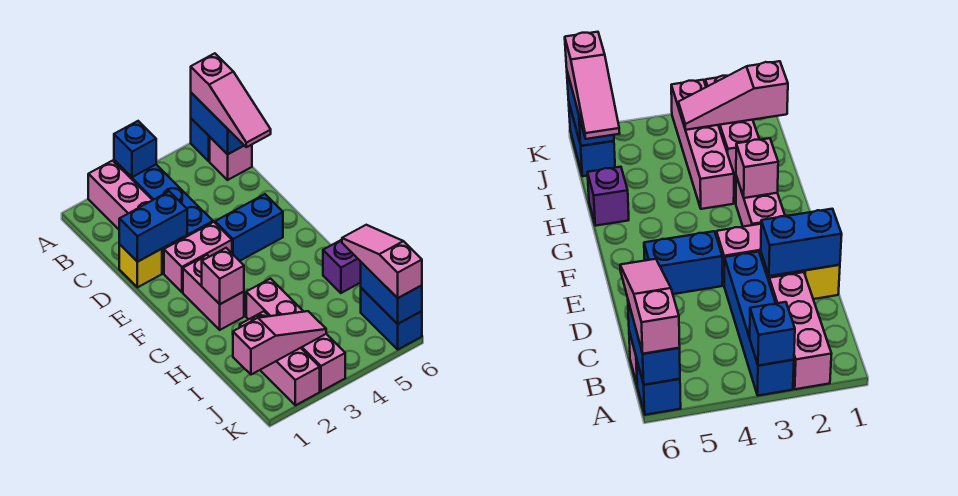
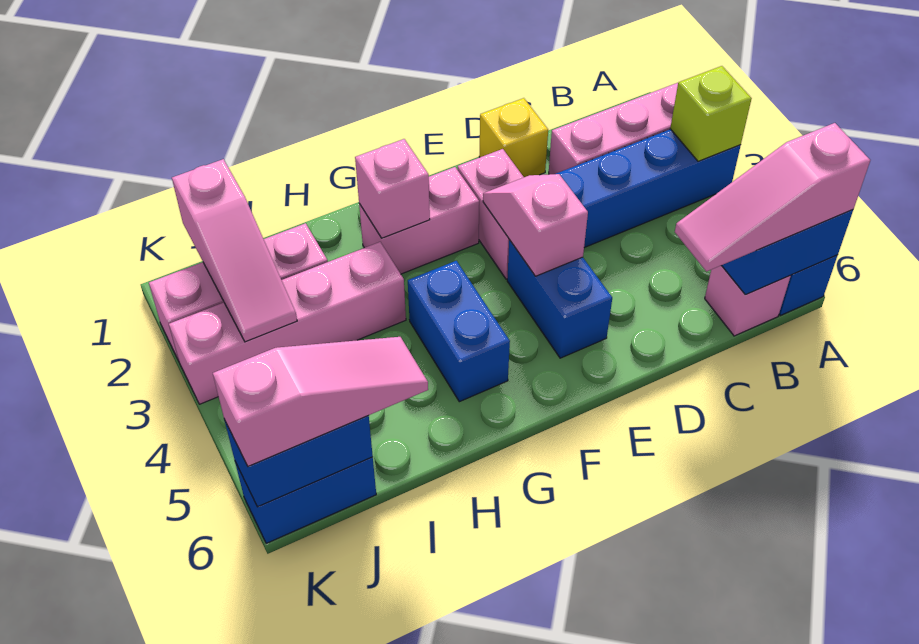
blue 1x1 brick [114,121,156,177] -> lime 1x1 brick [670,66,752,162]
blue 1x2 brick [119,191,187,262] -> blue 1x2 brick moved to [408,261,510,402]
none -> pink 1x2 slope [483,174,588,276]
purple 1x1 brick [323,240,361,293] -> none

